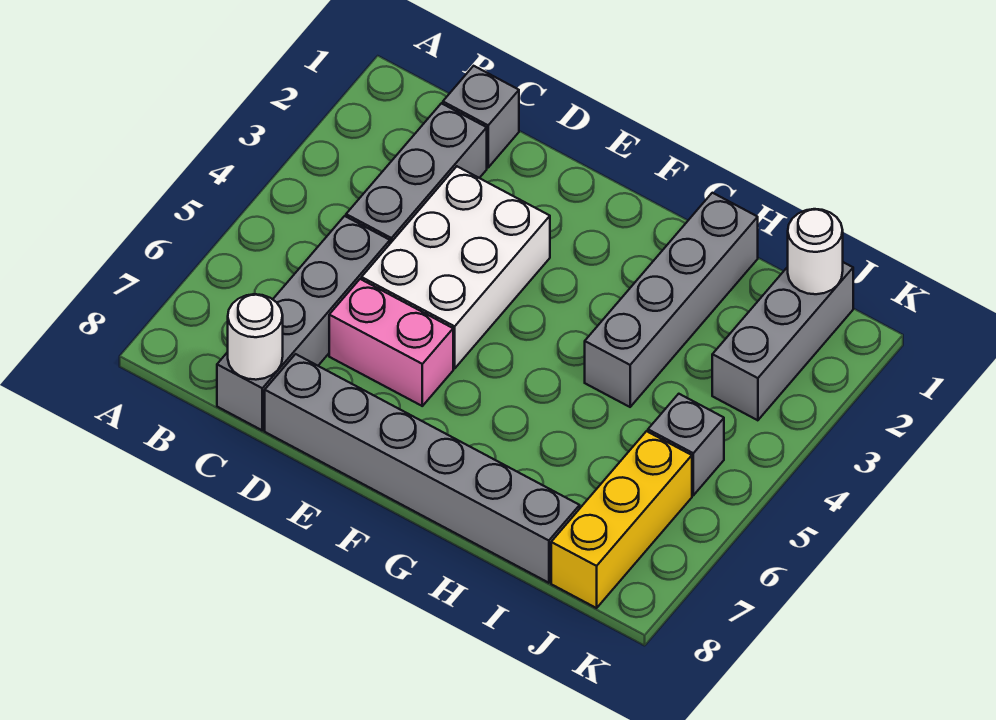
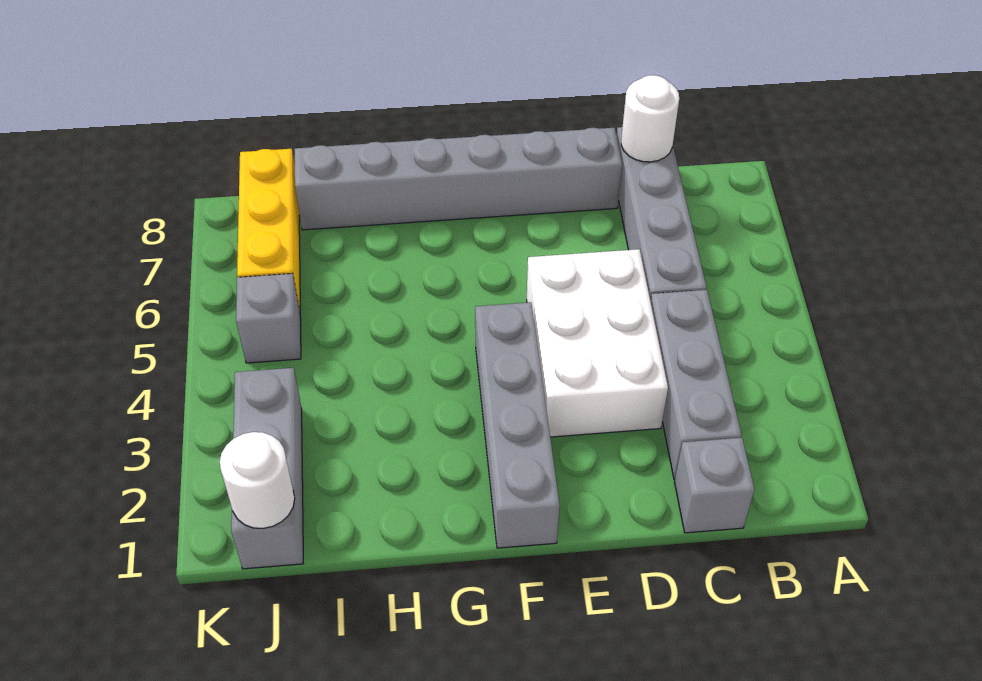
pink 1x2 brick [329,279,453,406] -> none
grey 1x4 brick [585,193,758,407] -> grey 1x4 brick moved to [475,302,560,548]

